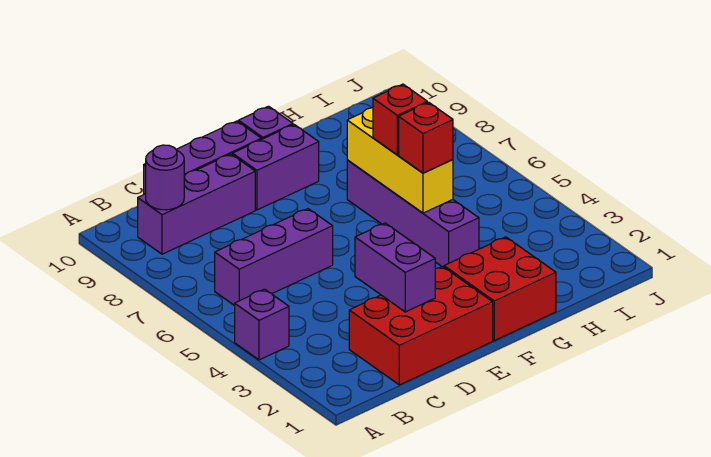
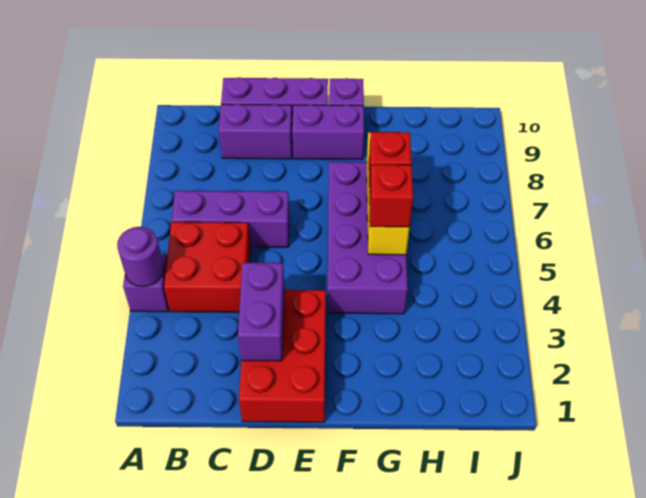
purple 1x3 brick [138,154,255,254] -> purple 1x2 brick [219,104,292,159]
purple 1x1 round brick [146,145,184,210] -> purple 1x1 round brick moved to [117,227,164,287]
red 2x3 brick [349,267,493,385] -> red 2x3 brick turned to [239,290,326,422]
red 2x2 brick [444,237,556,340] -> red 2x2 brick moved to [164,222,251,312]
purple 1x4 brick [347,160,479,267] -> purple 2x4 brick [328,162,408,314]

